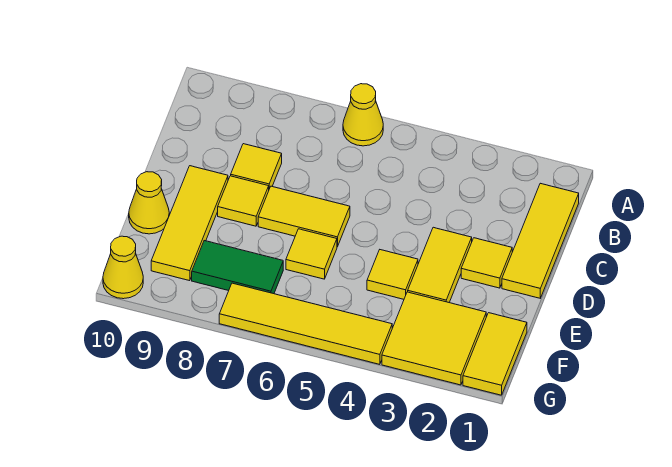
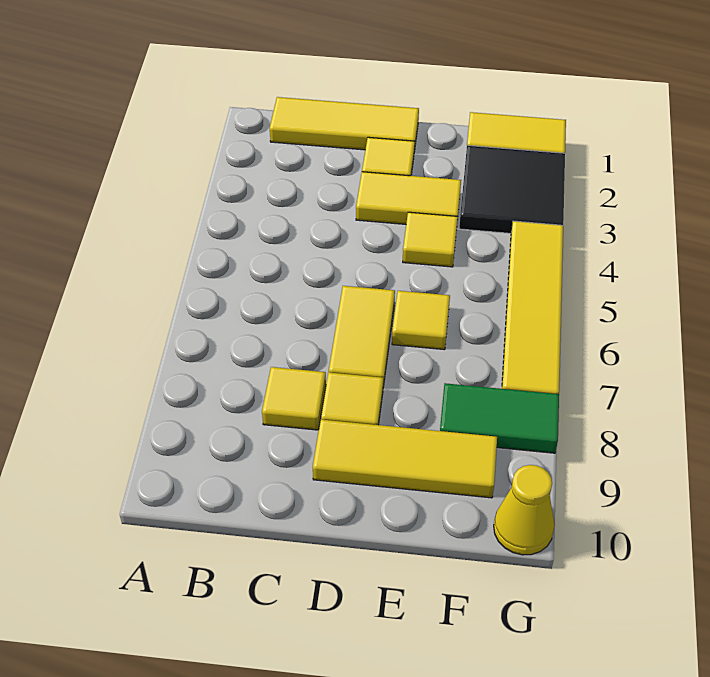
yellow 1x1 cone [343,84,383,146] -> none
yellow 1x1 cone [129,172,169,234] -> none
yellow 2x2 tile [382,292,486,385] -> black 2x2 tile [459,145,565,233]
green 1x2 tile [192,241,283,294] -> green 1x2 tile turned to [440,383,559,453]

